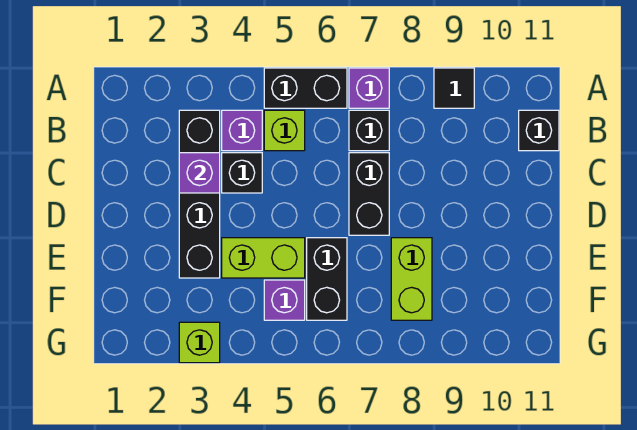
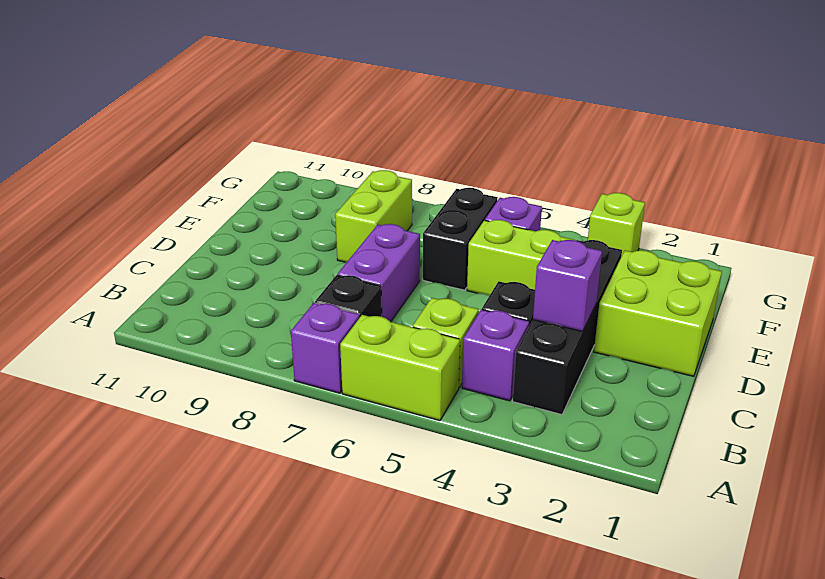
black 1x2 brick [264,68,347,108] -> lime 1x2 brick [340,315,460,421]
black 1x1 tile [434,68,474,108] -> none
black 1x1 brick [519,110,559,151] -> none
black 1x2 brick [349,153,389,235] -> purple 1x2 brick [338,224,420,322]
none -> lime 2x2 brick [594,250,722,376]

